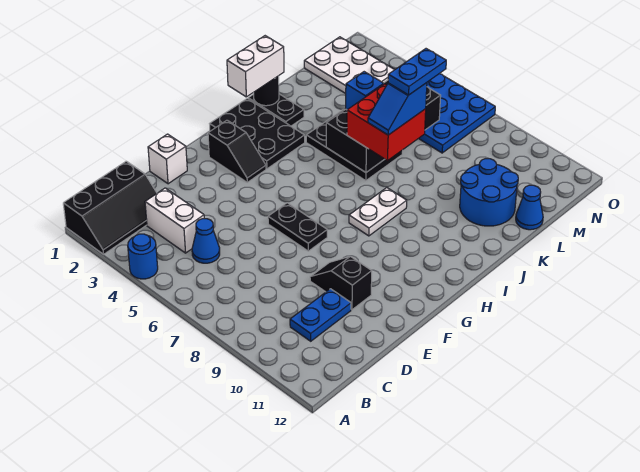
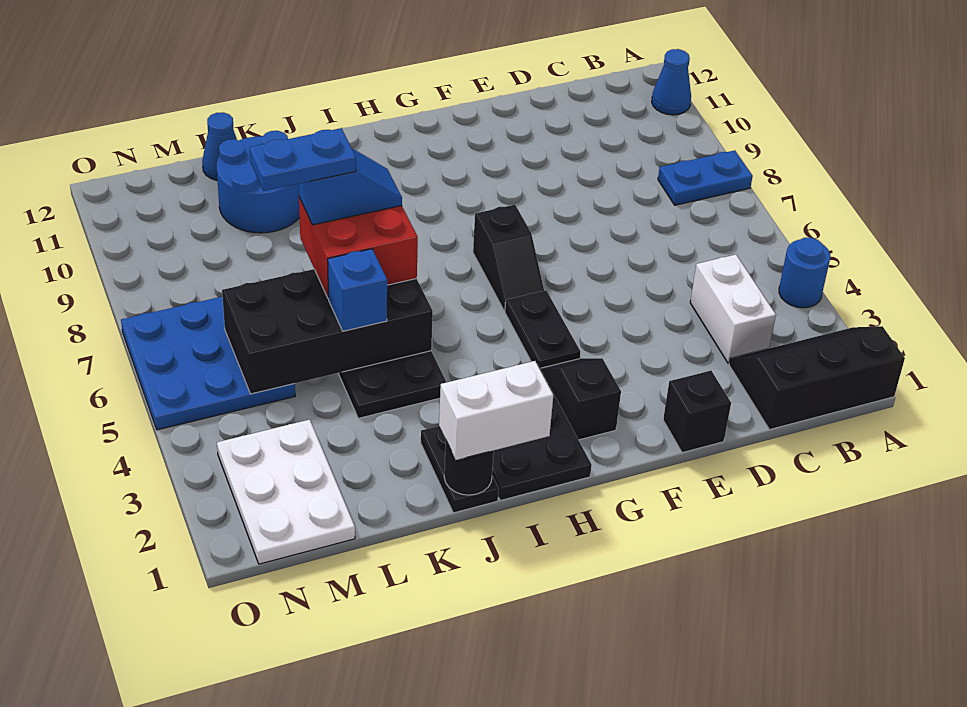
blue 1x1 cone [192,219,220,263] -> blue 1x1 cone moved to [652,49,691,115]
blue 1x2 plate [290,289,351,341] -> blue 1x2 plate moved to [658,151,753,205]
white 1x1 brick [148,134,187,184] -> black 1x1 brick [663,371,731,453]
black 1x2 slope [310,256,372,310] -> black 1x2 slope moved to [473,205,544,311]
black 1x2 plate [268,203,327,251] -> black 1x2 plate moved to [505,290,580,369]
white 1x2 plate [349,188,407,236] -> none

